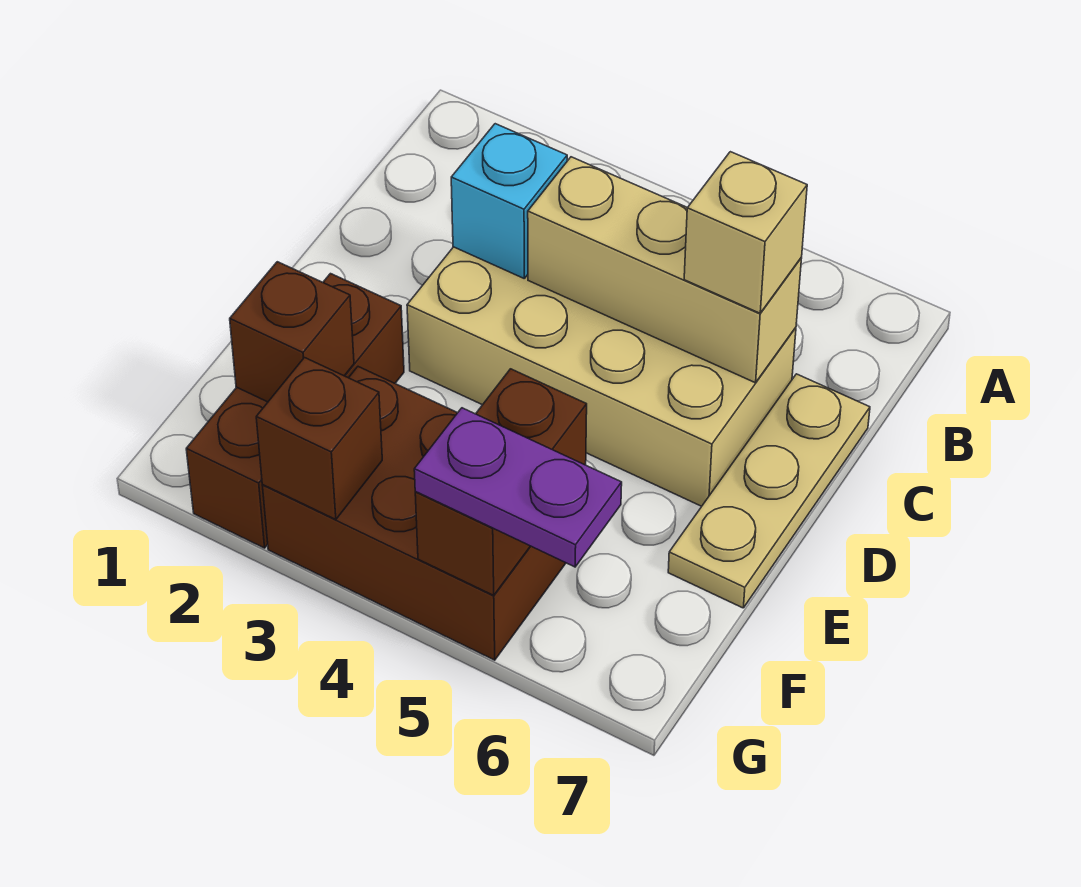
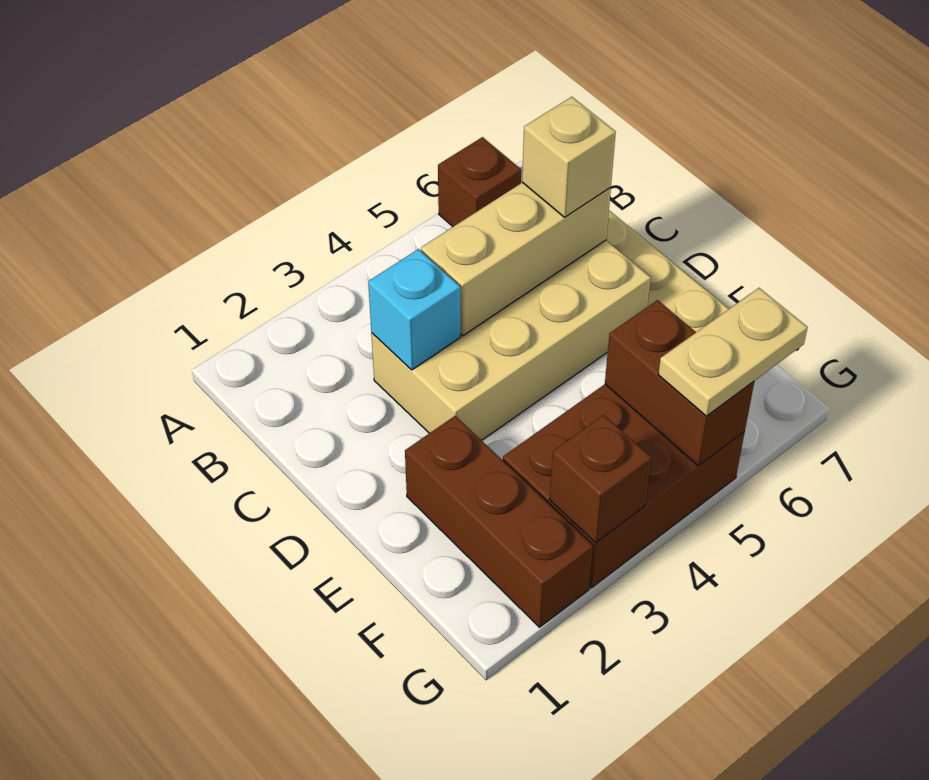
brown 1x1 brick [230,262,354,402] -> brown 1x1 brick moved to [438,137,521,227]
purple 1x2 plate [414,408,622,567] -> tan 1x2 plate [658,288,808,416]

